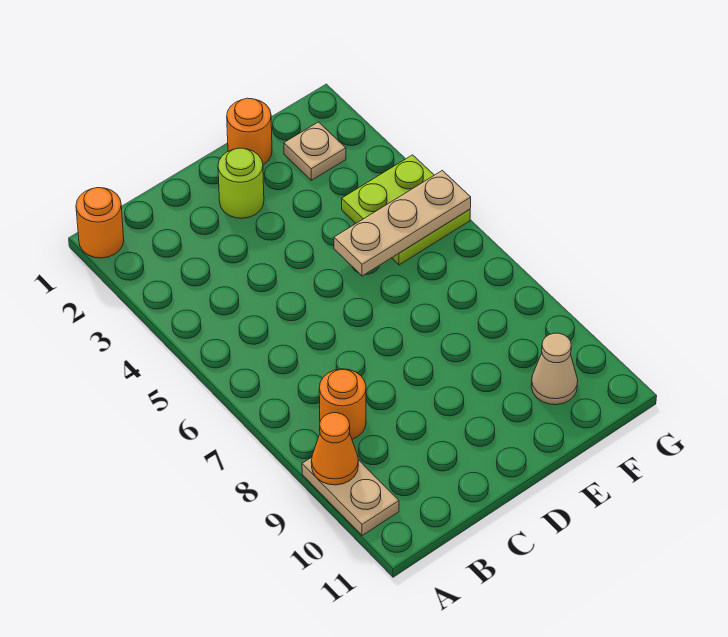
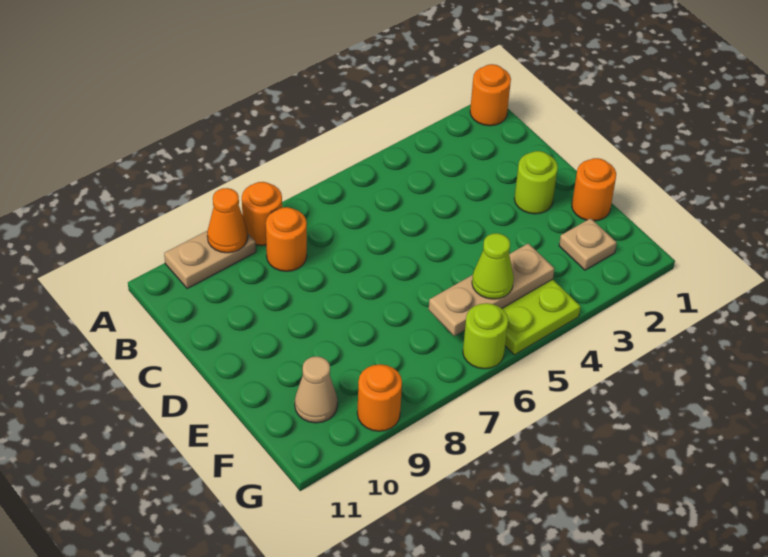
none -> orange 1x1 round brick [242,182,282,246]
tan 1x3 plate [334,170,471,276] -> tan 1x3 plate turned to [429,243,554,336]
none -> lime 1x1 cone [472,233,514,299]
none -> lime 1x1 round brick [463,303,508,369]
none -> orange 1x1 round brick [357,364,402,431]

